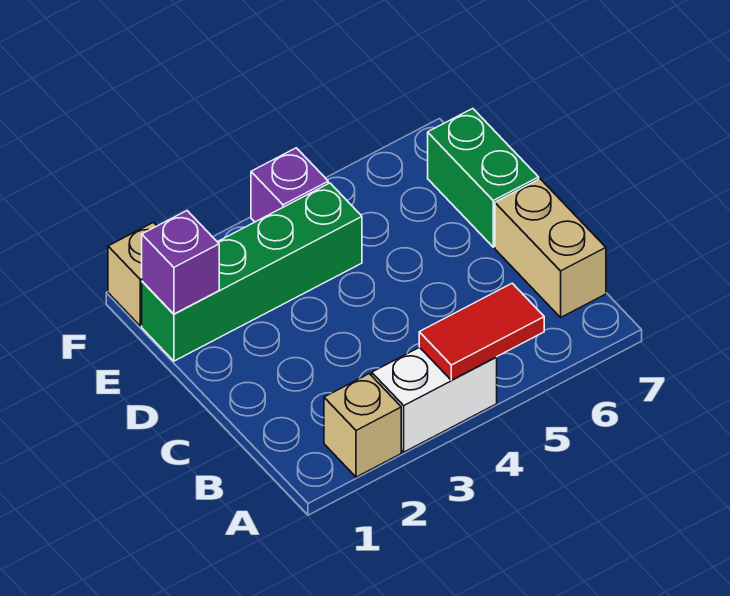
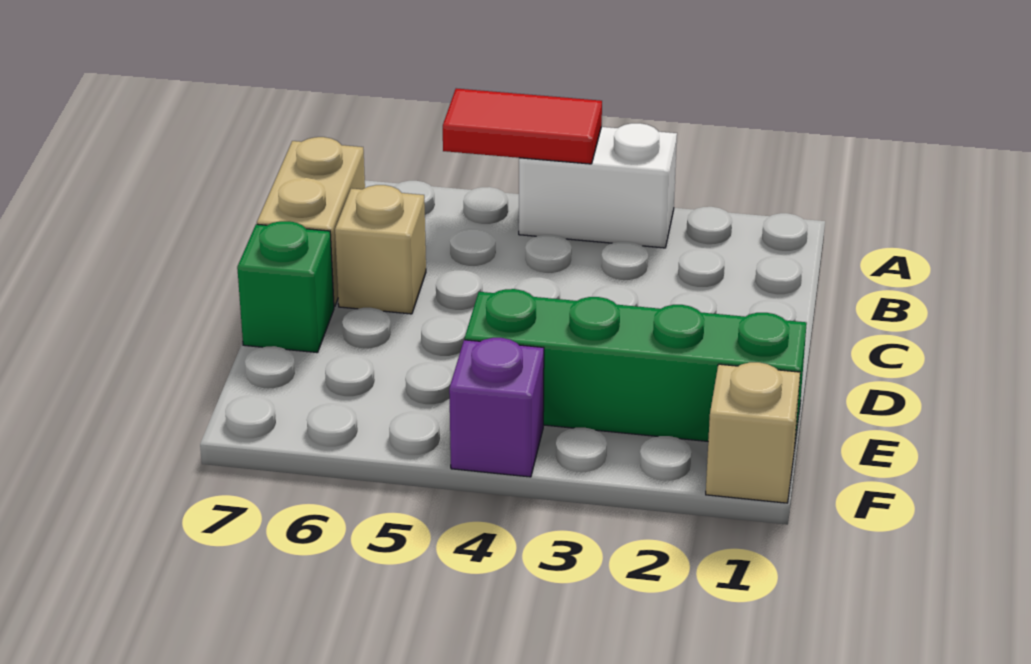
tan 1x1 brick [324,374,401,477] -> tan 1x1 brick moved to [335,185,426,314]
green 1x2 brick [428,109,539,247] -> green 1x1 brick [237,221,334,353]
purple 1x1 brick [142,211,219,314] -> none

